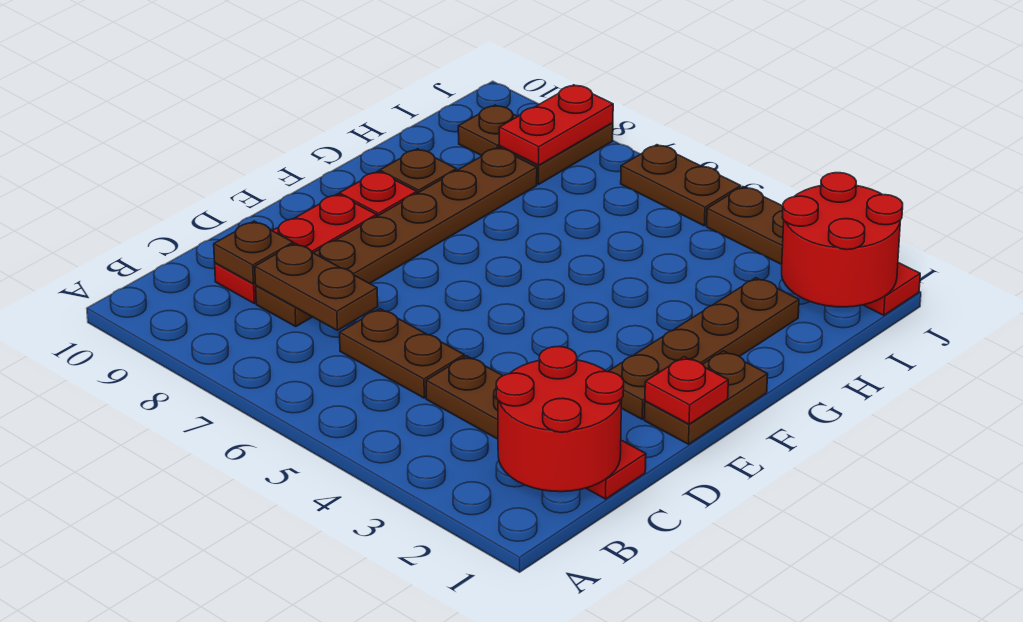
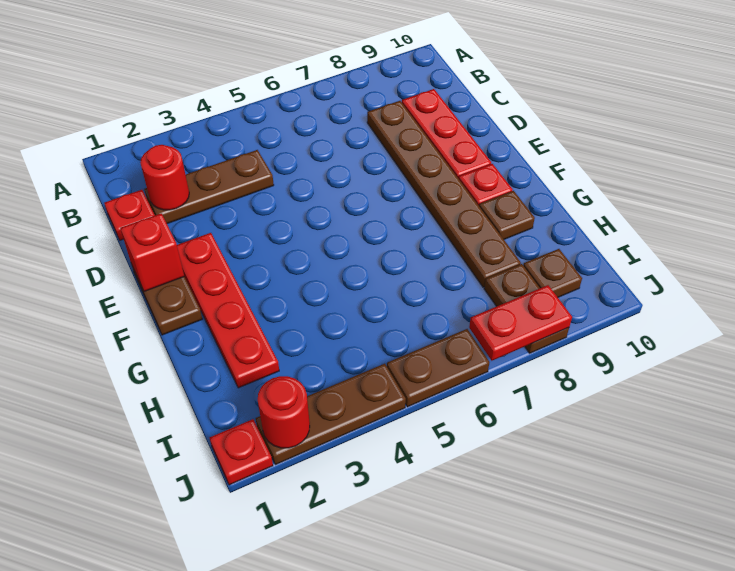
red 2x2 round brick [496,346,624,492] -> red 1x1 round brick [140,145,189,210]
brown 1x2 plate [340,309,464,398] -> none
brown 1x2 plate [255,243,378,330] -> none
brown 1x1 plate [214,221,293,284] -> none
red 1x1 plate [645,357,728,424] -> red 1x1 brick [120,213,184,291]
brown 1x4 plate [608,278,799,419] -> red 1x4 plate [177,233,279,388]
red 2x2 round brick [782,173,903,307] -> red 1x1 round brick [258,376,310,448]
red 1x2 plate [499,85,613,165] -> red 1x2 plate turned to [469,285,572,361]

